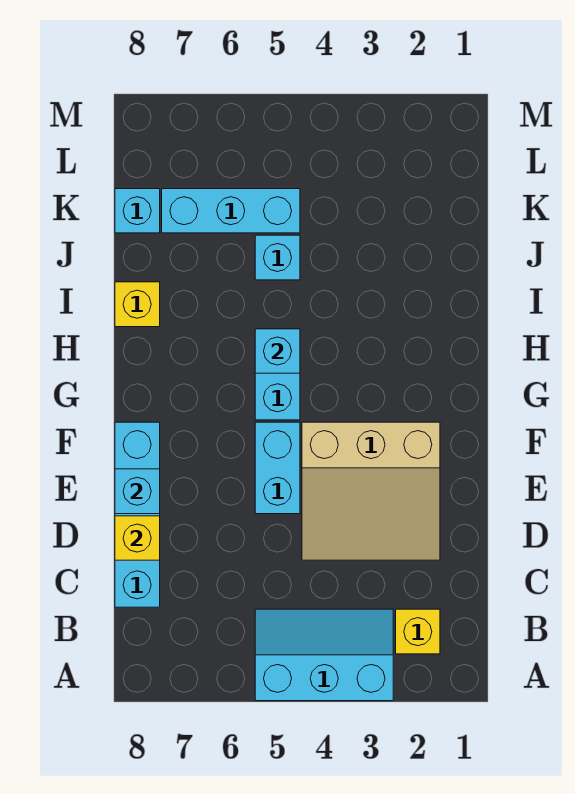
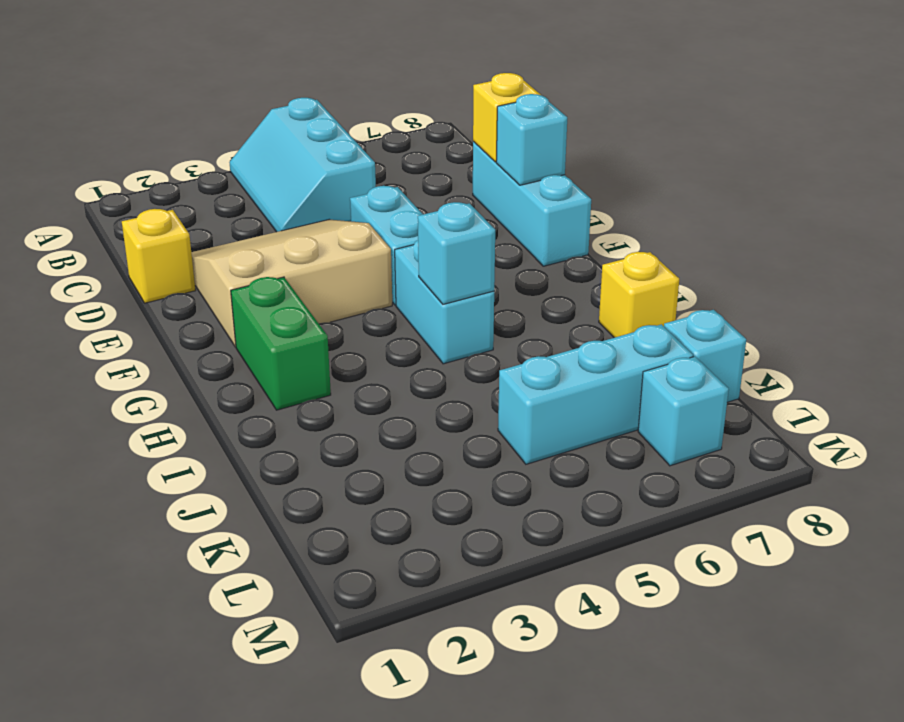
cyan 2x3 slope [255,609,393,701] -> cyan 2x3 slope turned to [229,98,376,232]
yellow 1x1 brick [396,609,440,654] -> yellow 1x1 brick moved to [122,209,196,303]
cyan 1x4 brick [115,422,160,607] -> cyan 1x3 brick [473,141,591,266]
none -> green 1x2 brick [231,277,331,410]
cyan 1x1 brick [255,235,300,280] -> cyan 1x1 brick moved to [638,356,729,466]

